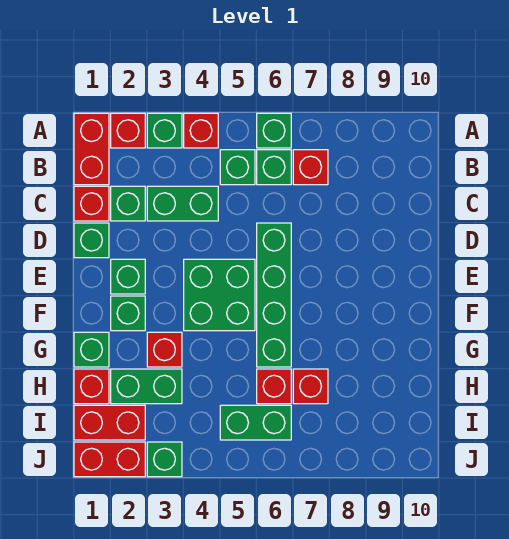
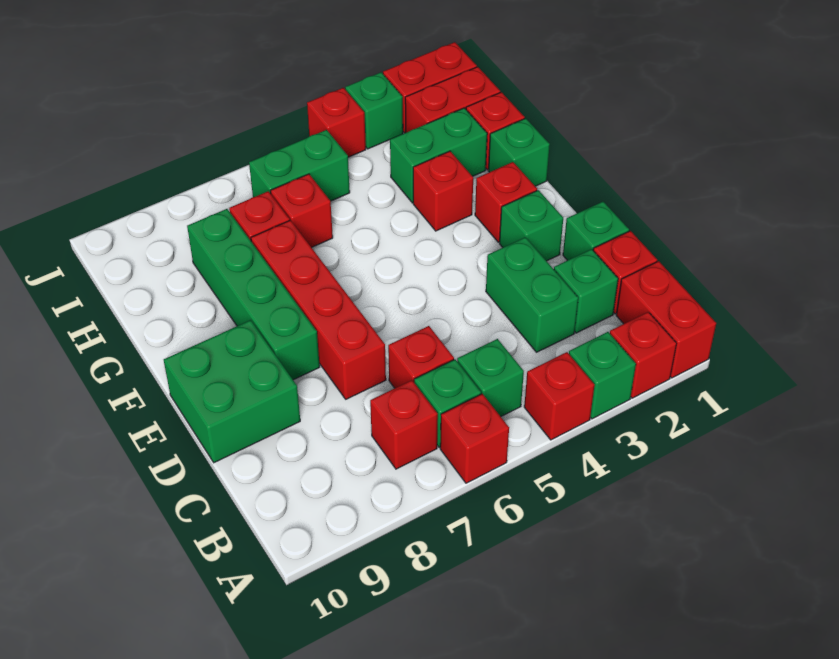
green 1x1 brick [257,113,291,148] -> red 1x1 brick [440,394,509,483]
green 1x2 brick [147,186,218,221] -> green 1x2 brick turned to [486,237,578,352]
none -> red 1x1 brick [388,326,454,388]
green 1x4 brick [257,223,291,367] -> green 1x4 brick moved to [187,209,320,380]
none -> red 1x4 brick [251,220,386,399]
green 2x2 brick [184,259,255,331] -> green 2x2 brick moved to [164,320,300,463]
green 1x1 brick [111,296,145,331] -> red 1x1 brick [475,162,537,242]
none -> red 1x1 brick [307,88,366,157]

